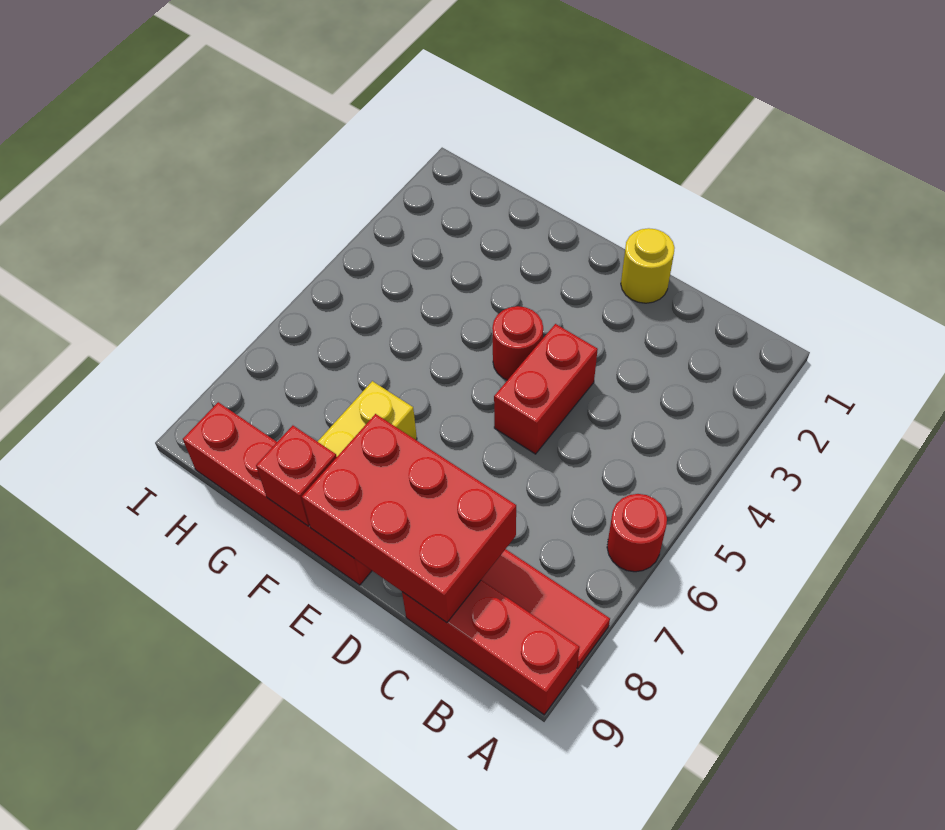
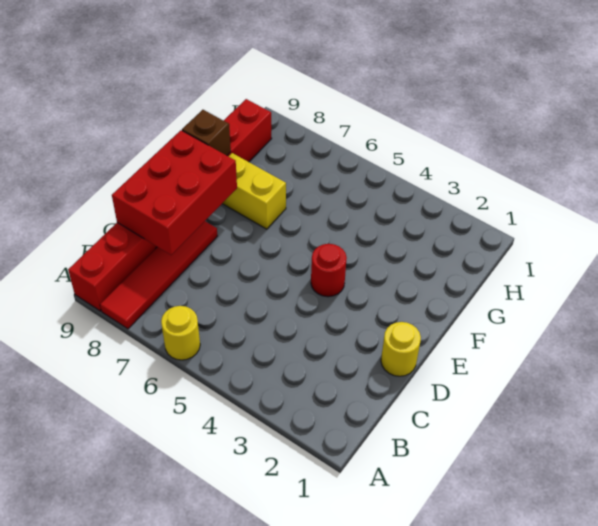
red 1x1 round brick [607,494,667,572] -> yellow 1x1 round brick [161,306,200,360]
red 1x2 brick [494,324,598,454] -> none
red 1x1 brick [256,426,337,526] -> brown 1x1 brick [182,110,231,155]

